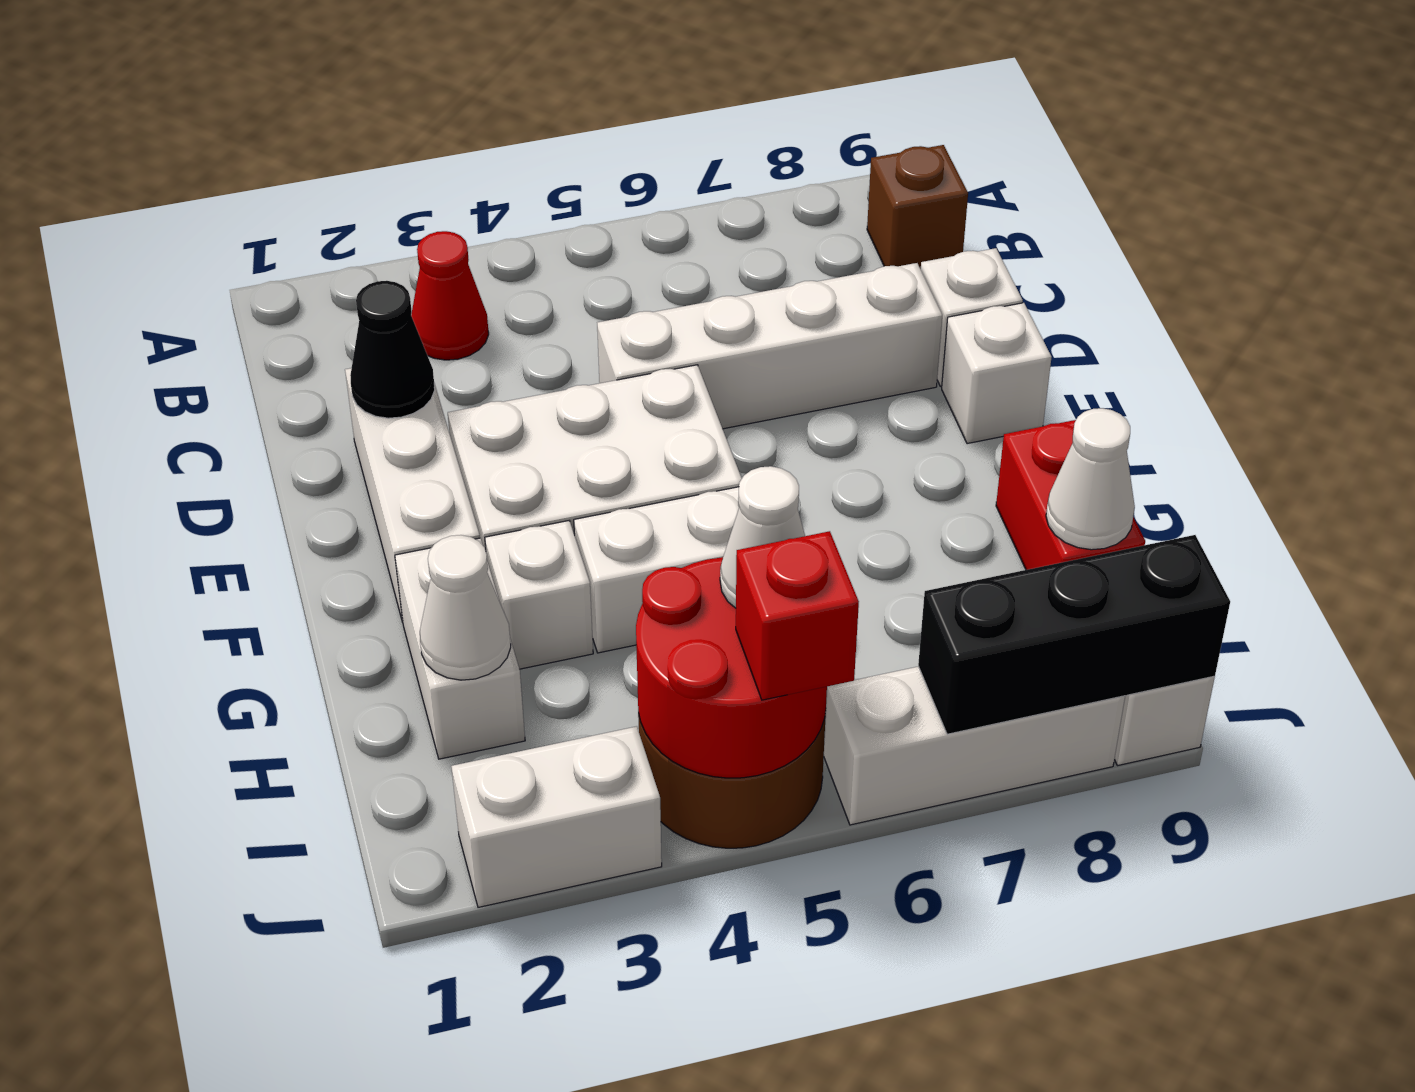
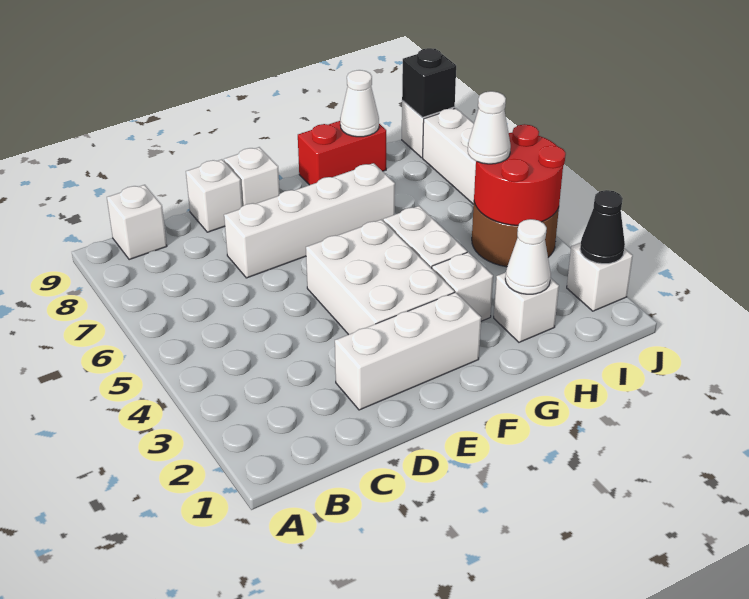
red 1x1 cone [411,231,489,360] -> none
brown 1x1 brick [867,145,968,269] -> white 1x1 brick [107,185,167,260]
black 1x1 cone [350,281,435,418] -> black 1x1 cone moved to [580,190,625,264]
white 1x4 brick [597,263,942,429] -> white 1x4 brick turned to [224,163,395,278]
white 1x2 brick [395,538,525,759] -> white 1x1 brick [494,272,559,342]
white 1x2 brick [451,726,662,907] -> white 1x1 brick [567,243,633,311]
red 1x1 brick [736,531,859,700] -> none
black 1x3 brick [918,535,1230,734] -> black 1x1 brick [402,48,456,117]

